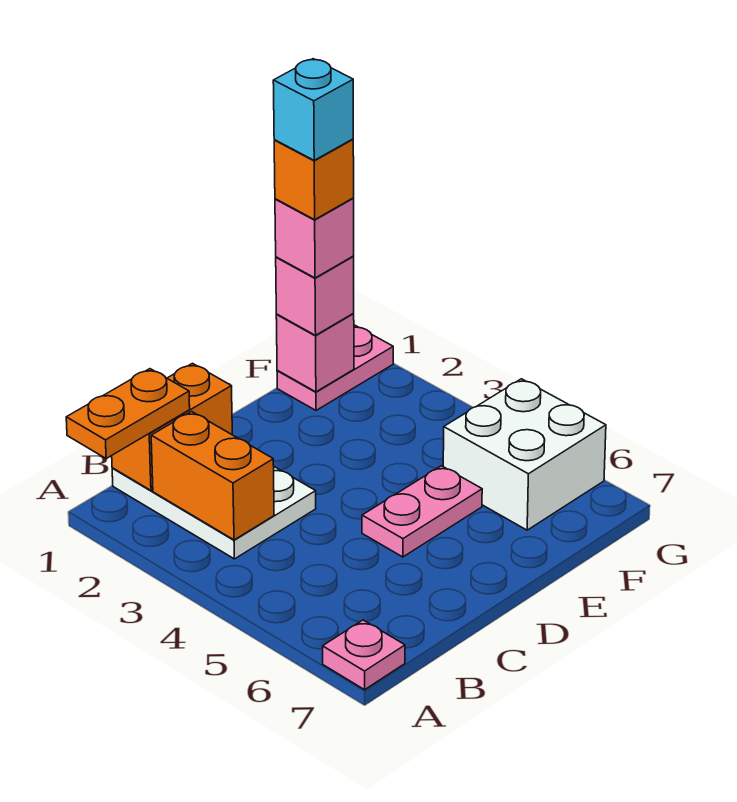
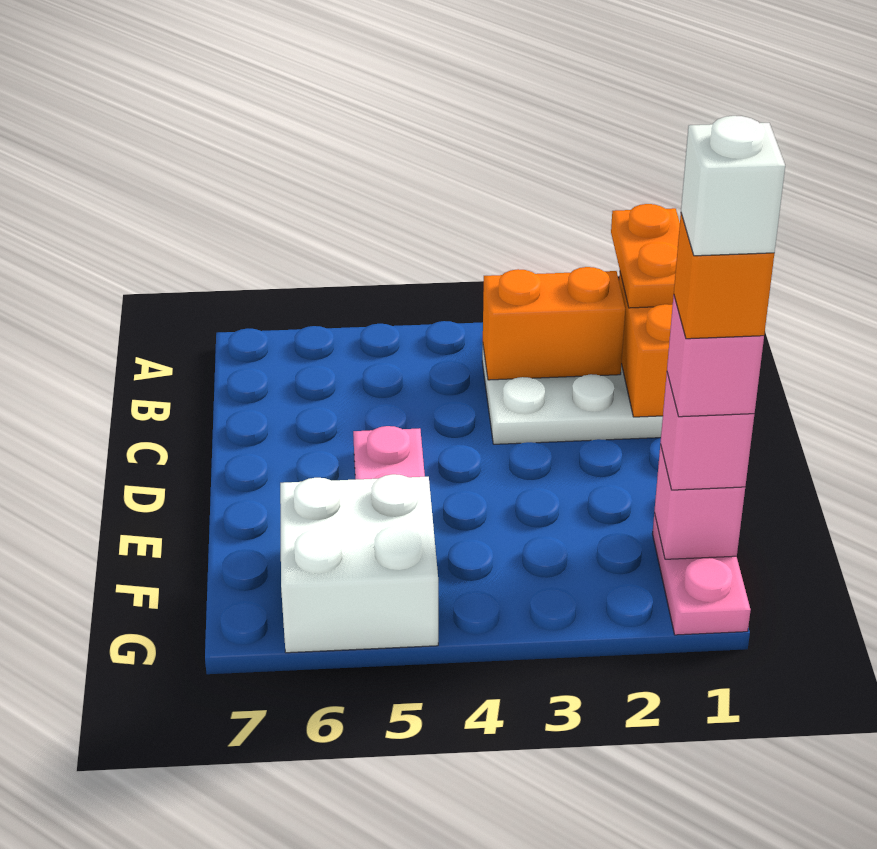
pink 1x1 plate [323,620,405,690] -> none
cyan 1x1 brick [273,59,353,160] -> white 1x1 brick [681,116,785,256]

